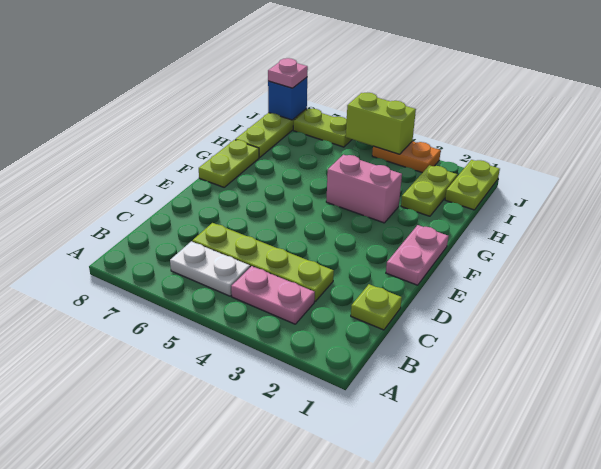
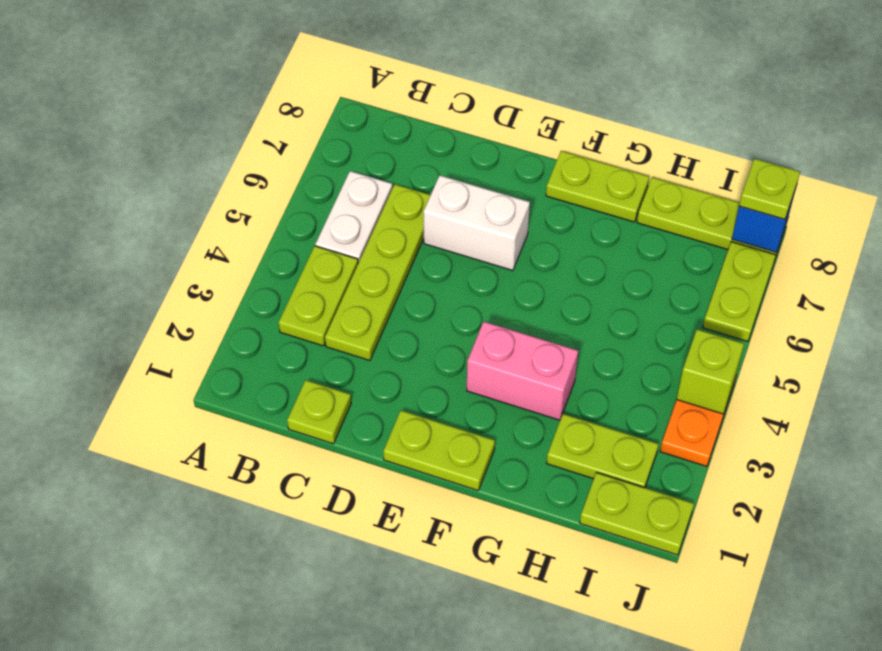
pink 1x2 plate [231,266,315,324] -> lime 1x2 plate [279,246,358,346]
none -> white 1x2 brick [423,175,530,270]
pink 1x2 plate [386,225,448,285] -> lime 1x2 plate [383,410,495,490]
pink 1x2 brick [326,155,402,223] -> pink 1x2 brick turned to [467,322,578,420]
lime 1x2 brick [346,93,416,154] -> lime 1x1 brick [677,329,744,414]
pink 1x1 plate [268,58,308,88] -> lime 1x1 plate [739,159,800,219]

